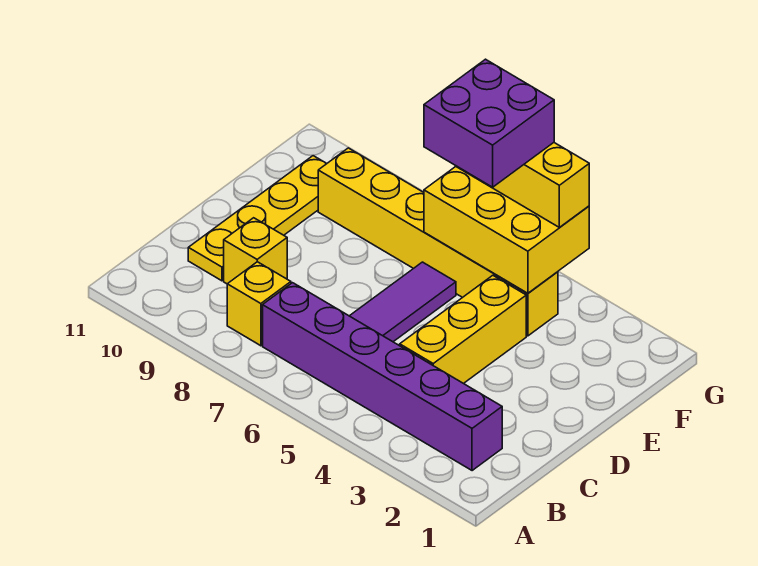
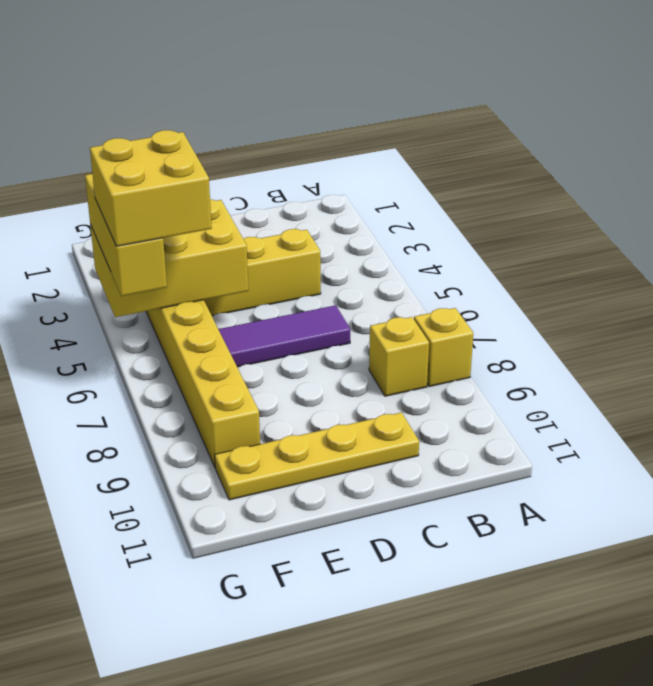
purple 1x6 brick [263,283,502,471] -> none
yellow 1x1 brick [224,218,287,284] -> yellow 1x1 brick moved to [414,308,473,387]
yellow 2x3 brick [424,167,589,293] -> yellow 2x3 brick turned to [90,199,248,317]
purple 2x2 brick [424,59,554,187] -> yellow 2x2 brick [90,130,212,246]

